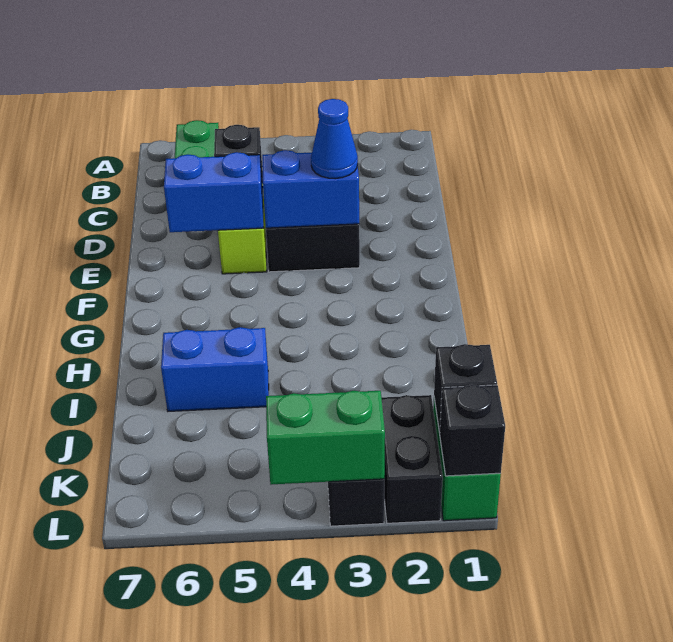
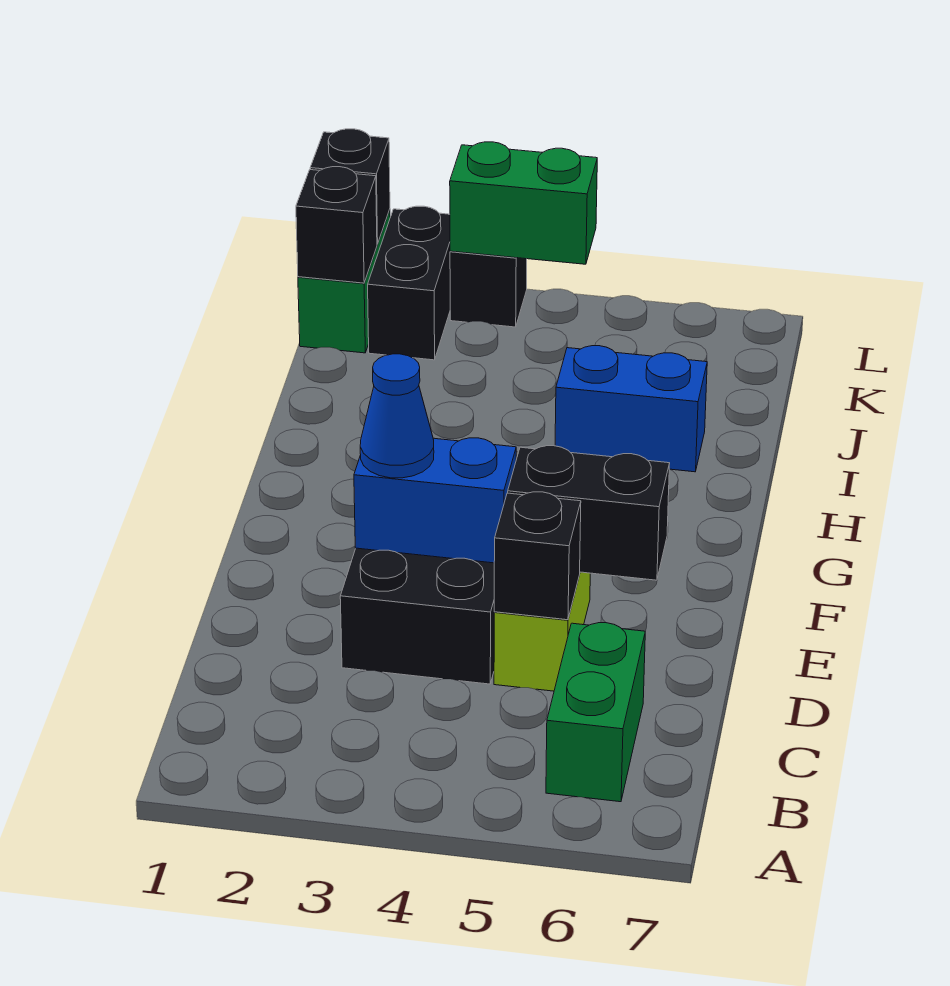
blue 1x2 brick [164,152,263,232] -> black 1x2 brick [508,446,670,580]

